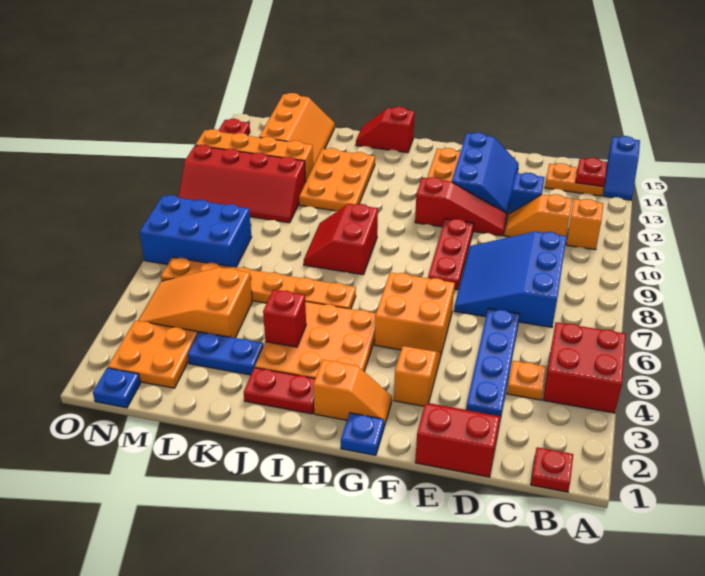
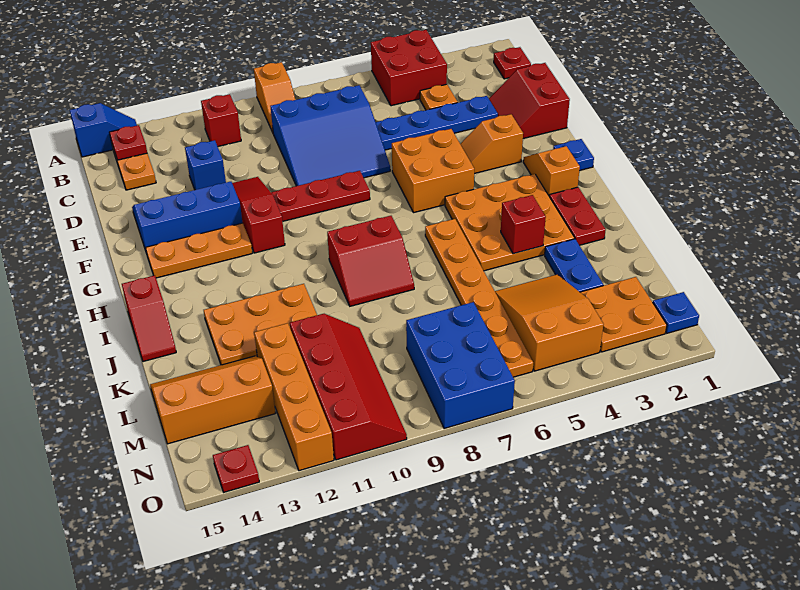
orange 1x1 brick [566,199,603,250] -> red 1x1 brick [201,94,241,146]
orange 1x2 slope [505,194,572,237] -> orange 1x2 slope moved to [254,62,295,133]
orange 2x3 slope [138,267,252,338] -> orange 2x3 slope turned to [495,275,604,371]

